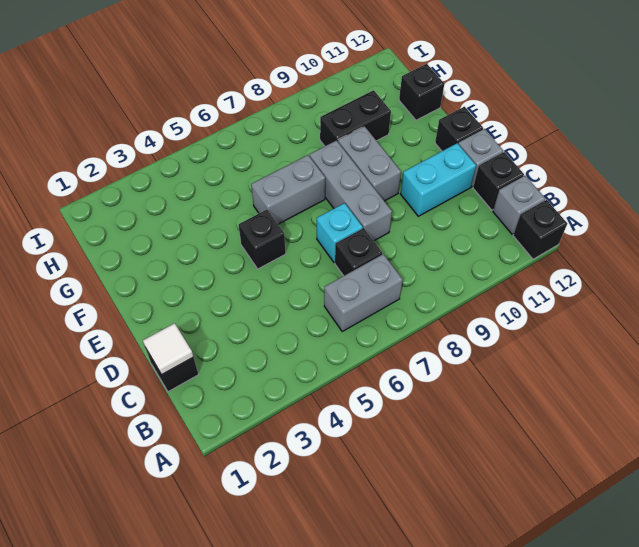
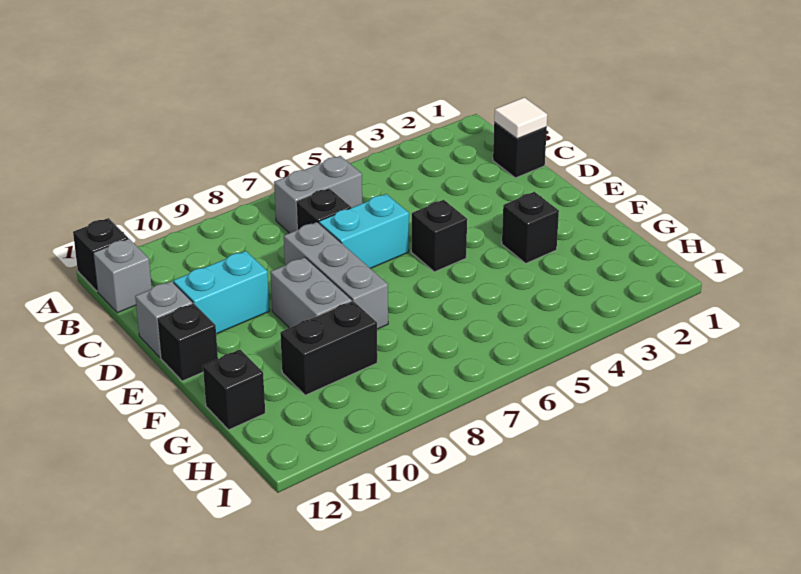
black 1x1 brick [473,152,524,210] -> black 1x1 brick moved to [502,192,559,263]
cyan 1x1 brick [317,203,363,263] -> cyan 1x2 brick [319,194,409,268]
grey 1x2 brick [251,155,325,224] -> none

